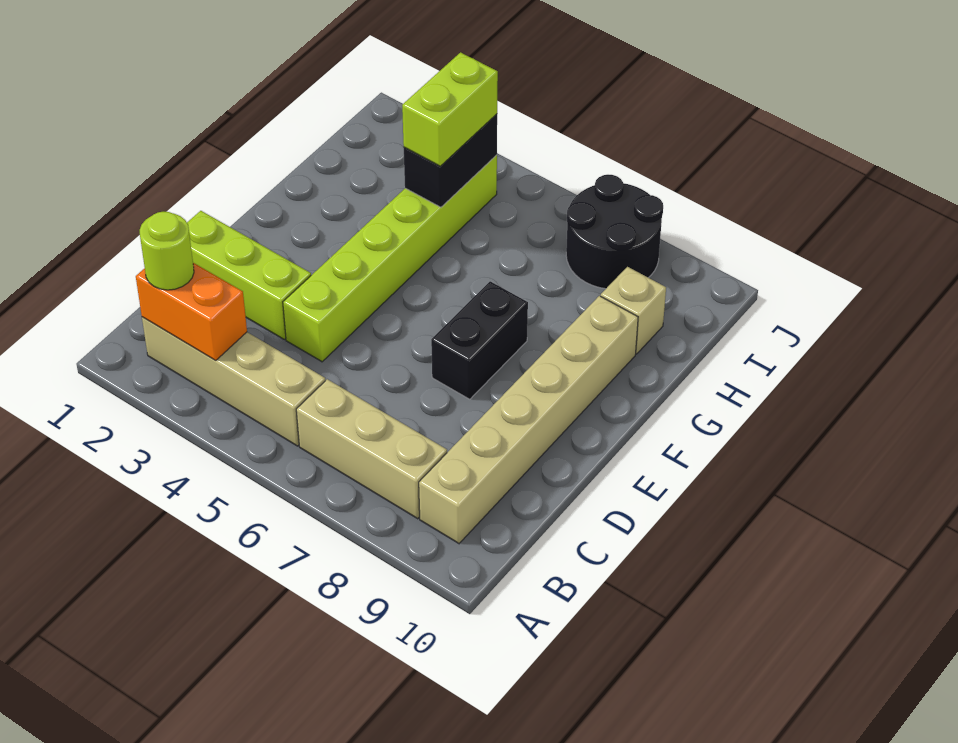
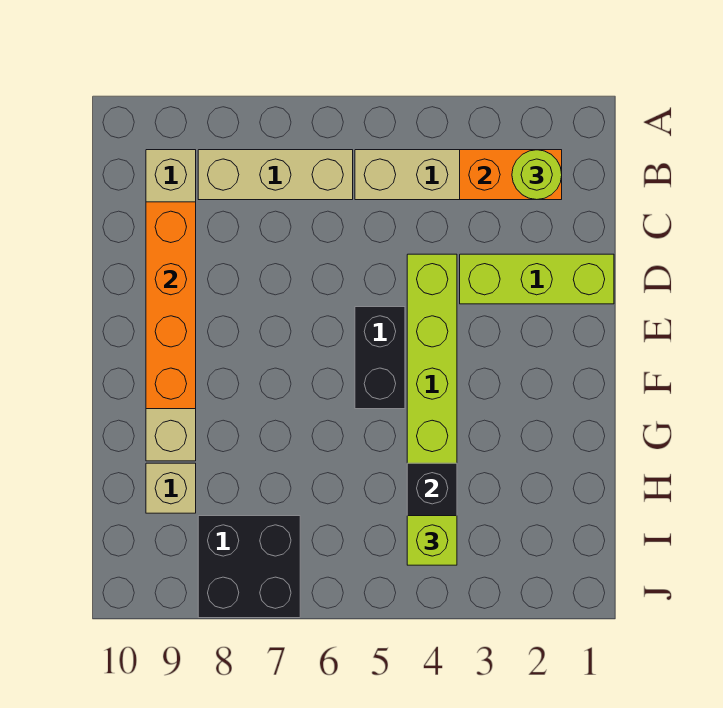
none -> orange 1x4 brick [146,202,196,409]
black 1x2 brick [431,281,528,399] -> black 1x2 brick moved to [355,307,405,409]
lime 1x2 brick [402,52,498,166] -> lime 1x1 brick [407,516,457,565]
black 2x2 round brick [566,175,663,289] -> black 2x2 brick [198,516,300,618]

